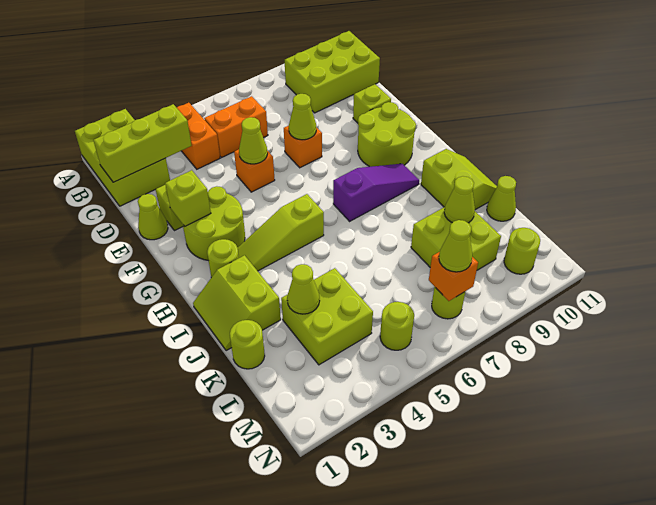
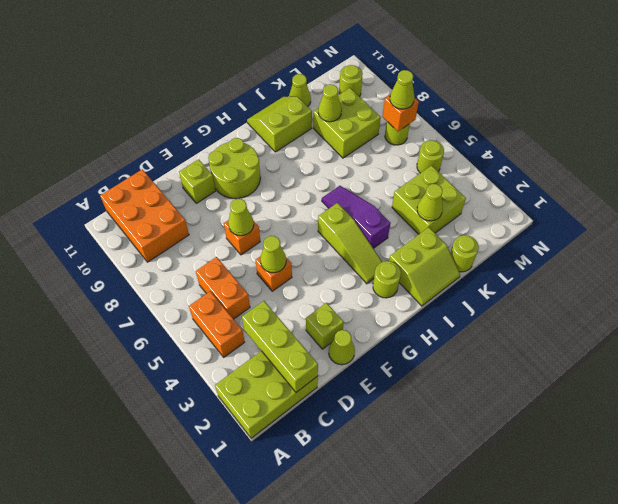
orange 1x2 brick [177,103,220,169] -> orange 1x2 brick turned to [189,291,245,357]
lime 2x3 brick [285,31,380,113] -> orange 2x3 brick [100,169,189,262]
lime 2x2 round brick [183,186,245,260] -> none
lime 1x1 brick [165,170,211,226] -> none
purple 1x3 slope [333,164,419,221] -> purple 1x3 slope moved to [322,186,390,248]

